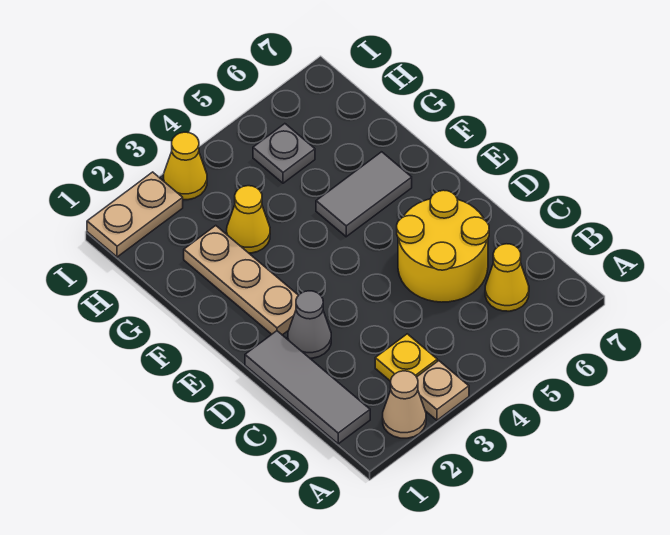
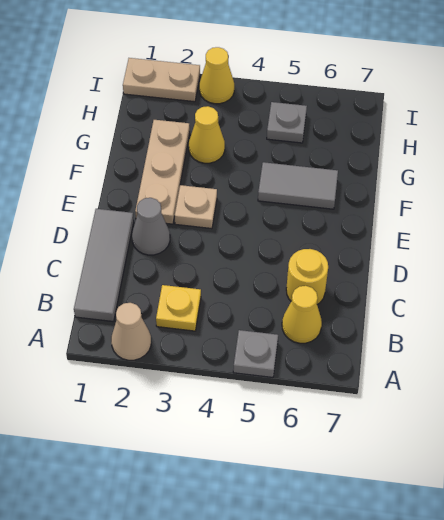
tan 1x1 plate [417,361,469,420] -> tan 1x1 plate moved to [175,185,217,229]
none -> grey 1x1 plate [233,330,278,377]
yellow 2x2 round brick [397,190,489,302] -> yellow 1x1 round brick [286,249,328,305]

